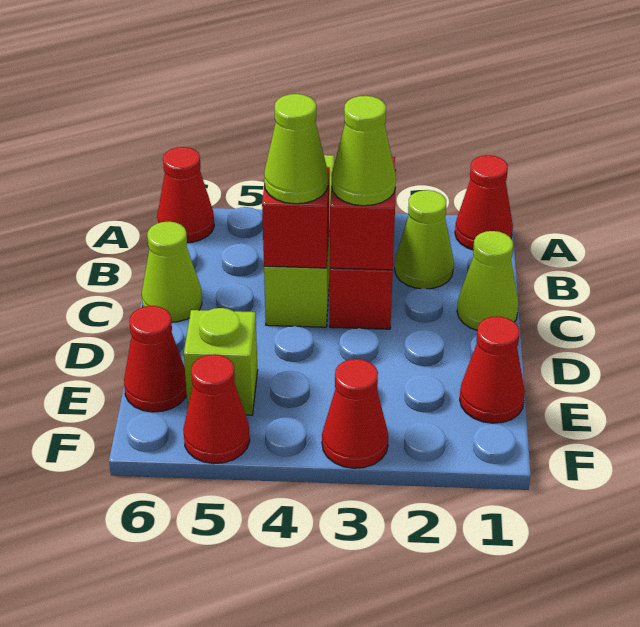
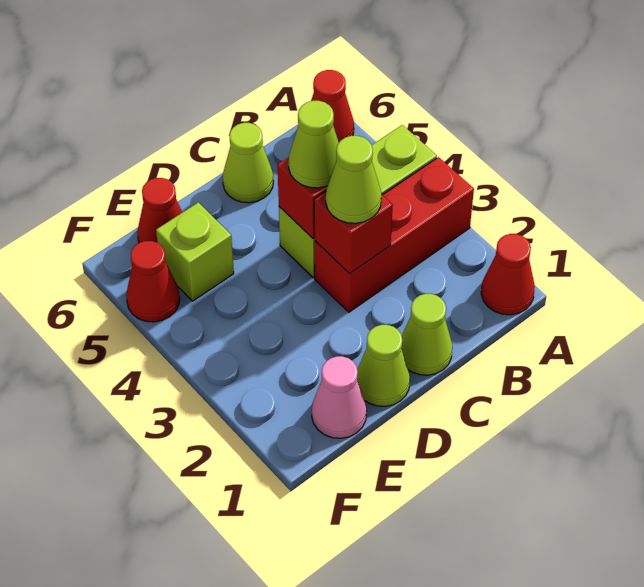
lime 1x1 cone [395,190,454,289] -> lime 1x1 cone moved to [357,325,410,406]
red 1x1 cone [460,316,525,423] -> pink 1x1 cone [312,356,367,438]
red 1x1 cone [322,359,388,468] -> none

